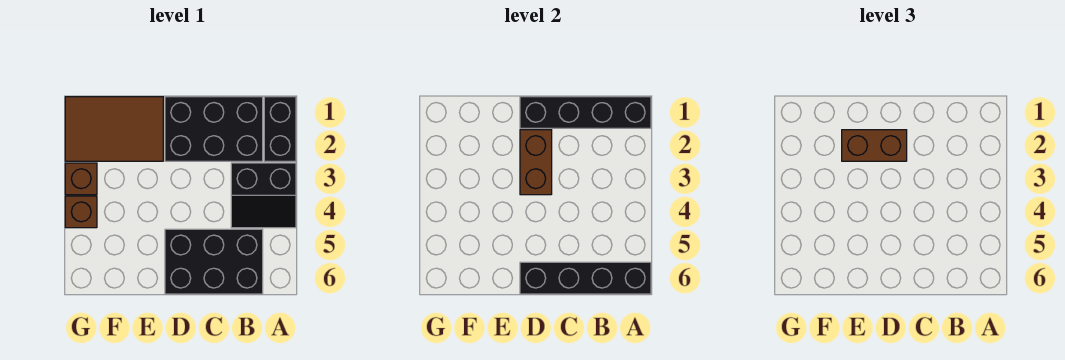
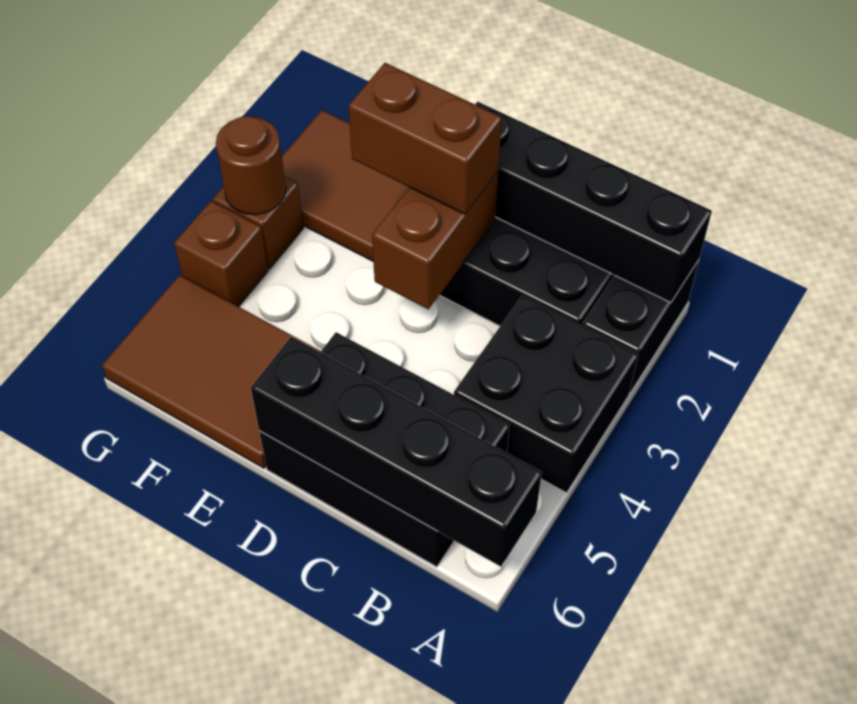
black 2x2 slope [231,163,296,228] -> black 2x2 brick [454,296,638,493]
none -> brown 2x3 tile [102,275,321,468]
none -> brown 1x1 round brick [216,116,286,215]

